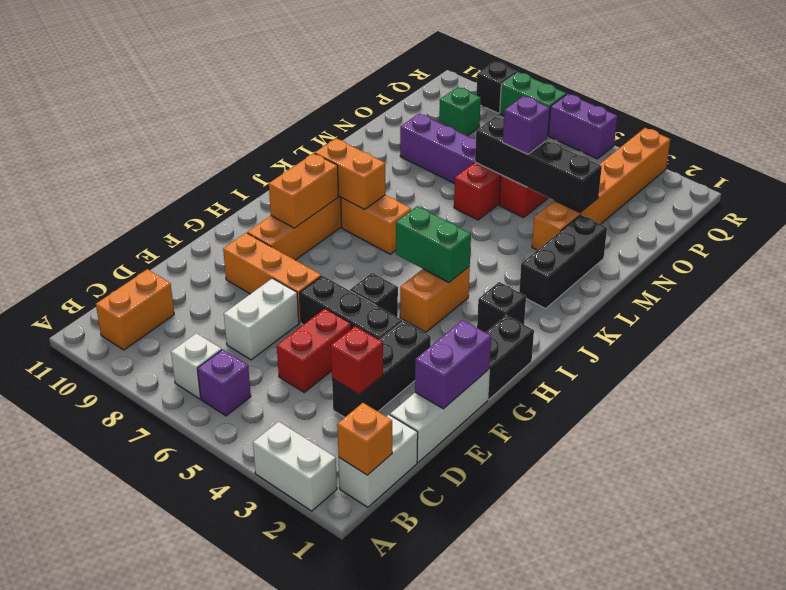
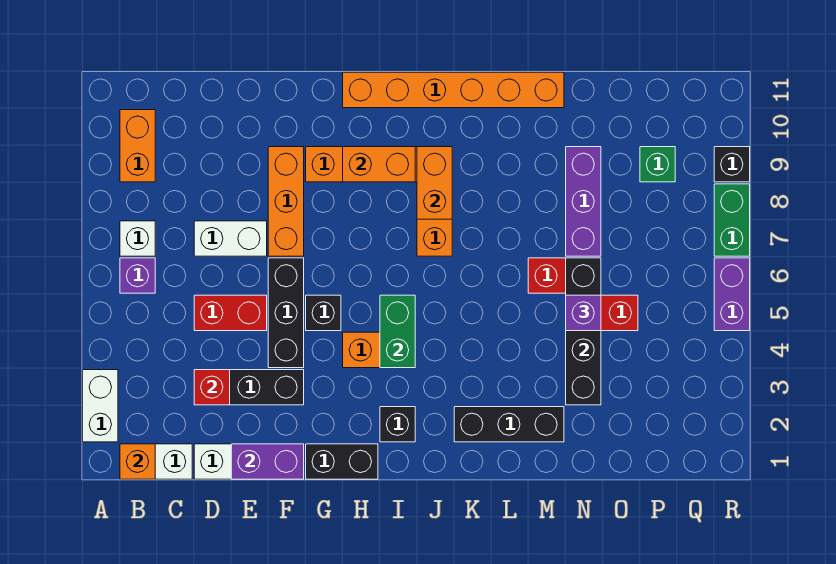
orange 1x2 brick [96,269,174,350] -> orange 1x2 brick turned to [120,110,155,182]
orange 1x6 brick [532,128,670,250] -> orange 1x6 brick moved to [343,72,564,108]

